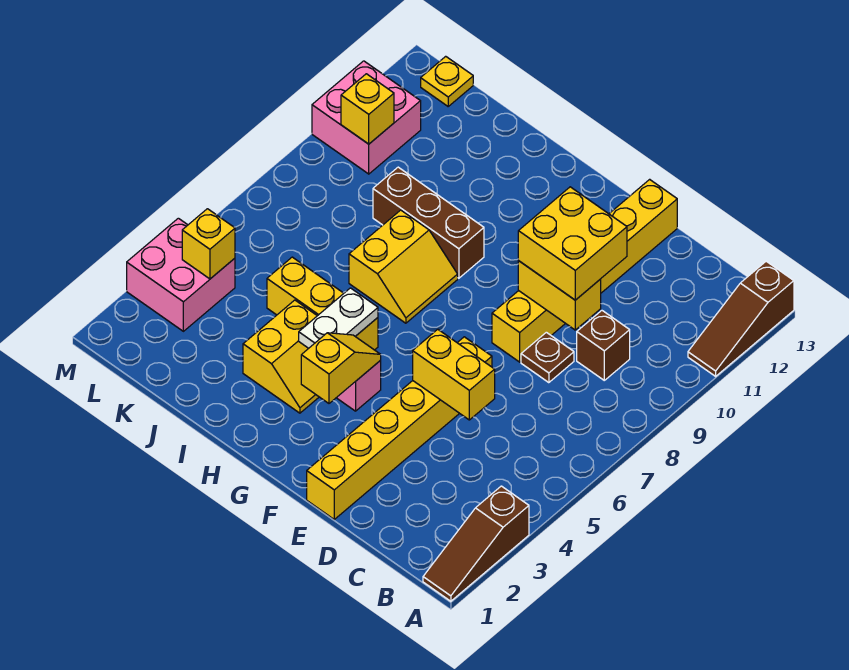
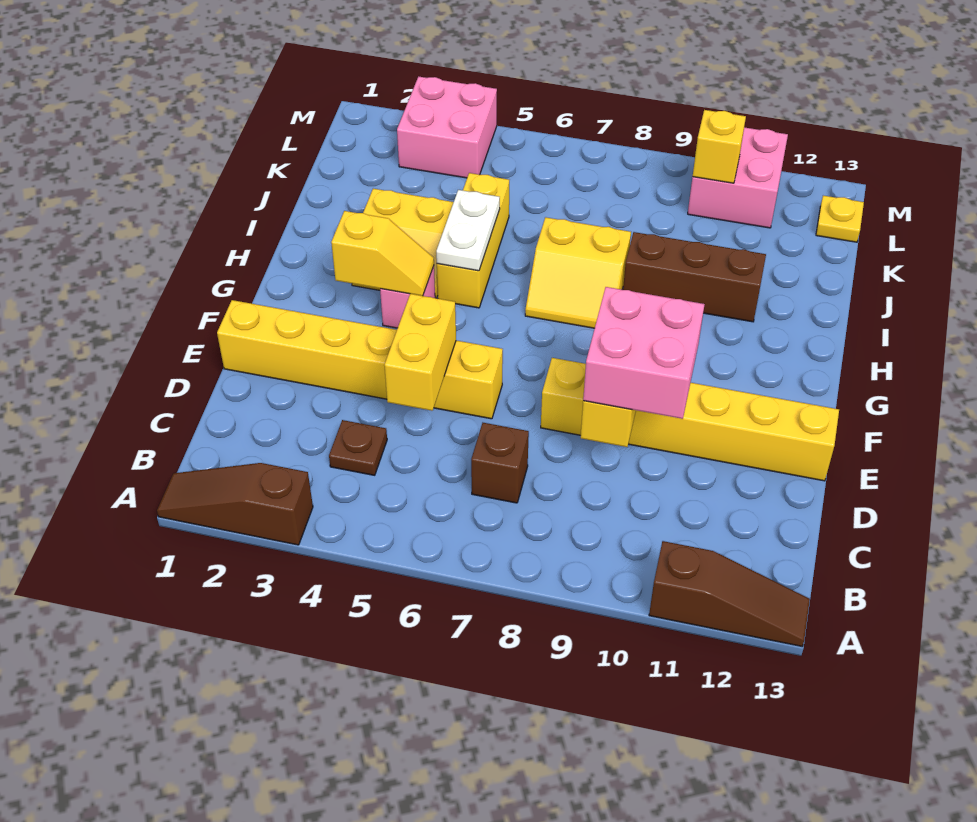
brown 1x3 slope [688,261,794,376] -> brown 1x3 slope turned to [649,541,810,646]
brown 1x1 brick [577,311,630,380] -> brown 1x1 brick moved to [471,423,529,503]
brown 1x1 plate [521,332,574,383] -> brown 1x1 plate moved to [329,420,387,475]
yellow 2x2 brick [518,187,627,300] -> pink 2x2 brick [583,287,705,419]
white 1x2 plate [299,288,378,348] -> white 1x2 plate turned to [436,190,500,271]
brown 1x3 brick [373,167,484,278] -> brown 1x3 brick turned to [623,232,766,322]
yellow 1x1 brick [182,209,235,279] -> none

